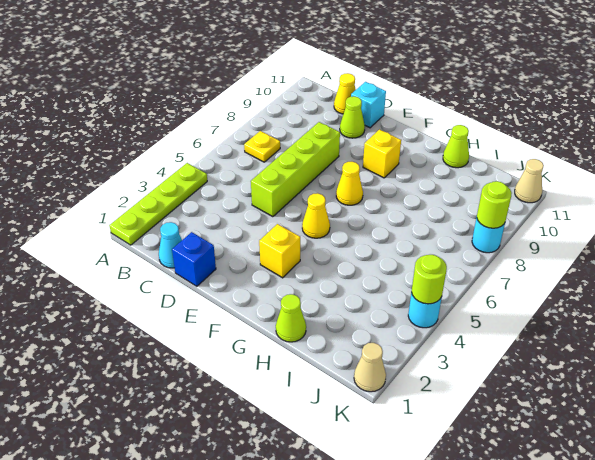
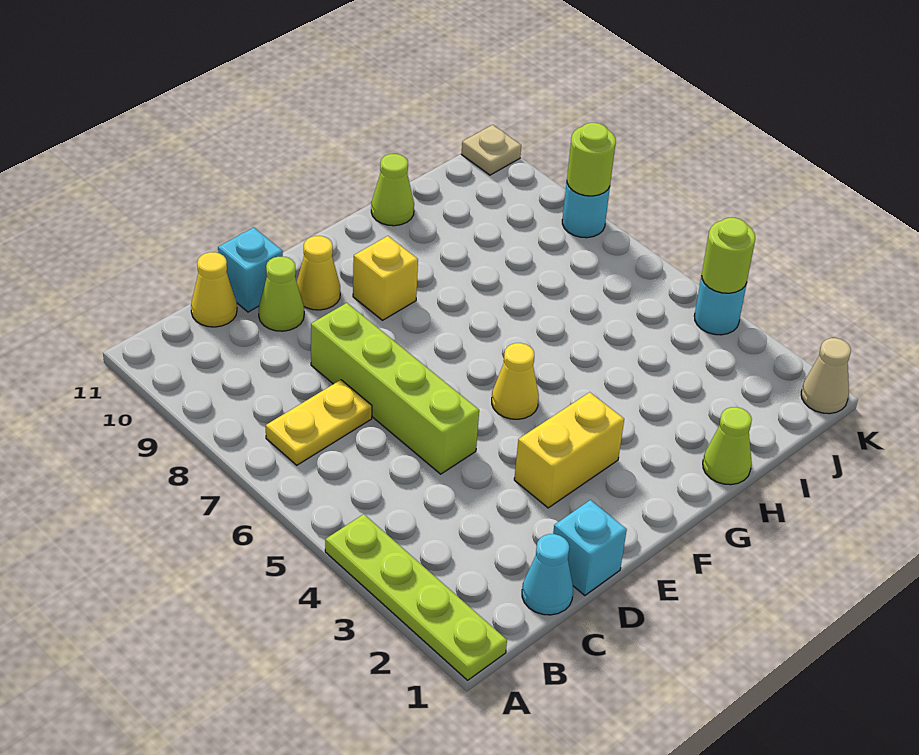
yellow 1x1 plate [244,131,280,162] -> yellow 1x2 plate [266,380,372,465]
blue 1x1 brick [172,232,216,286] -> cyan 1x1 brick [553,500,627,595]
yellow 1x1 brick [259,224,300,278] -> yellow 1x2 brick [514,392,624,508]
yellow 1x1 cone [336,162,363,205] -> yellow 1x1 cone moved to [297,236,340,310]
tan 1x1 cone [515,159,544,203] -> tan 1x1 plate [461,125,521,175]

